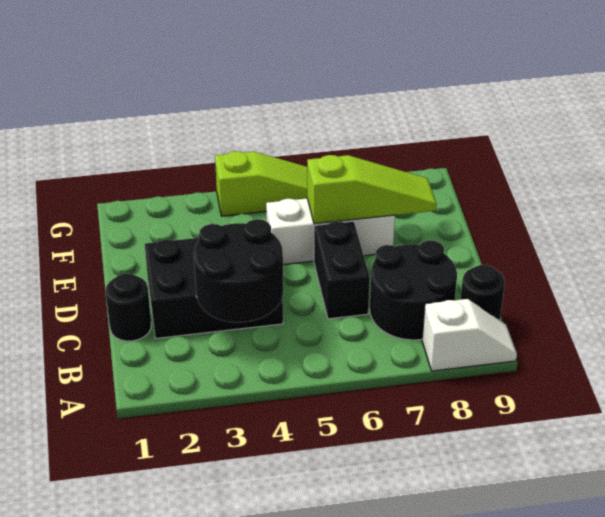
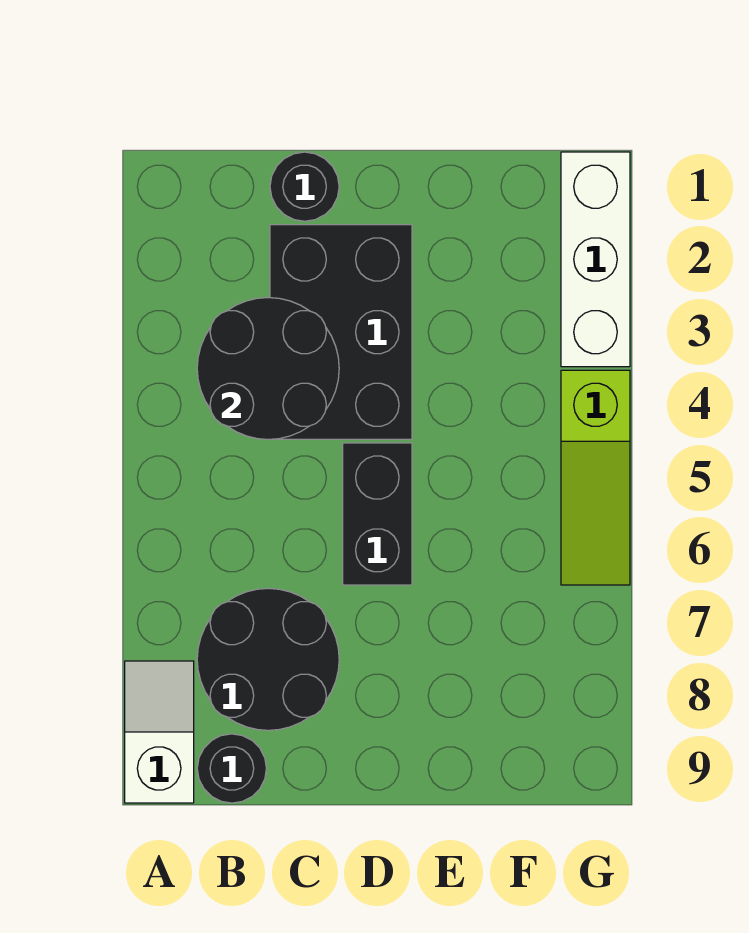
white 1x2 slope [422,299,517,371] -> white 1x2 slope turned to [125,661,194,803]
black 1x2 brick [314,221,370,319] -> black 1x2 brick turned to [343,443,412,585]
white 1x3 brick [266,198,395,264] -> white 1x3 brick moved to [561,152,630,367]
lime 1x3 slope [307,155,437,224] -> none

